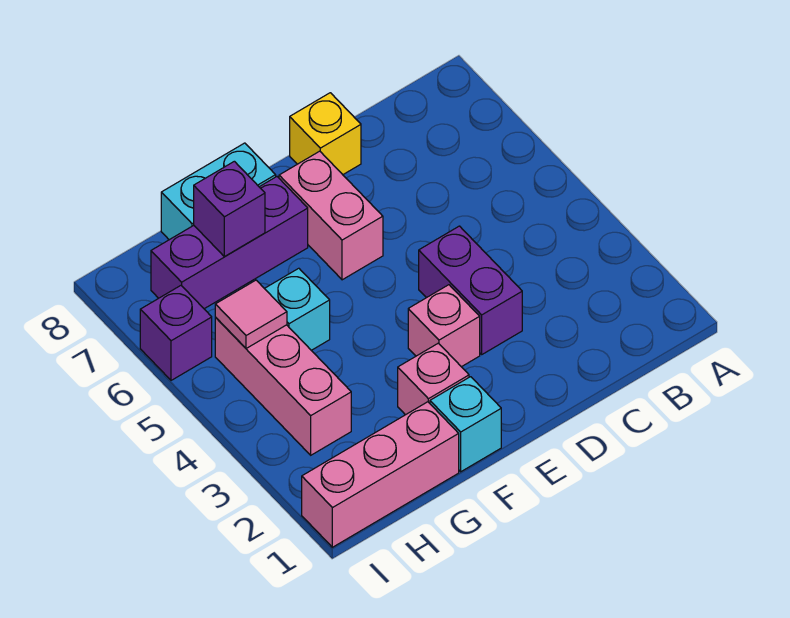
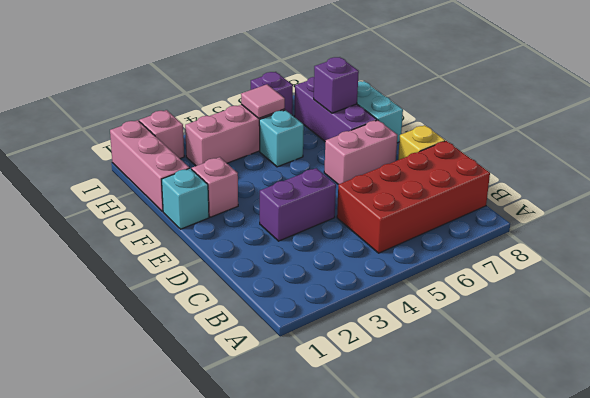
none -> red 2x4 brick [337,141,490,253]
pink 1x1 brick [408,285,480,367] -> pink 1x1 brick moved to [139,110,184,159]

